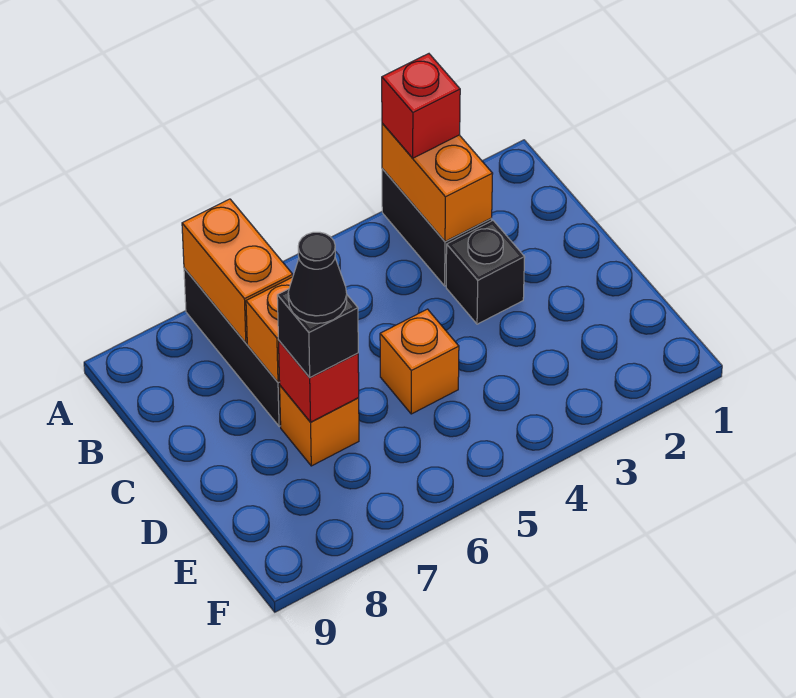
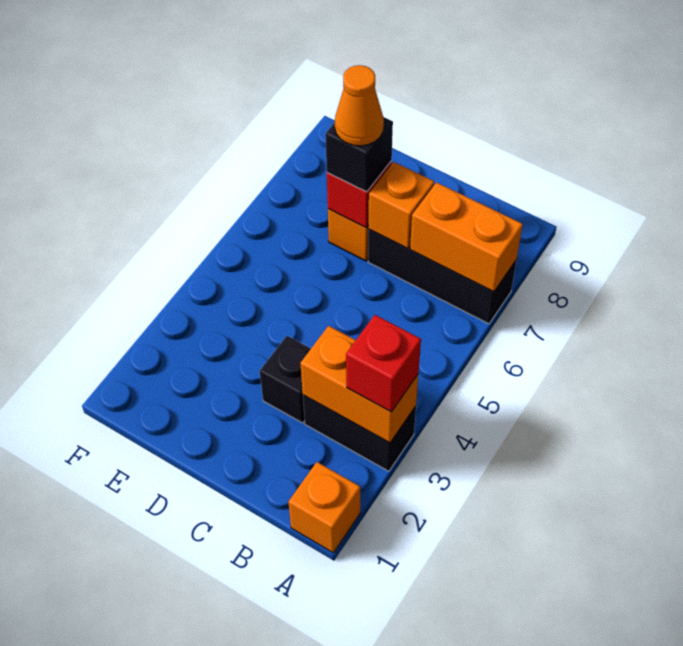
orange 1x1 brick [380,309,459,414] -> orange 1x1 brick moved to [288,462,360,553]
black 1x1 cone [288,232,347,323] -> orange 1x1 cone [335,65,384,146]

